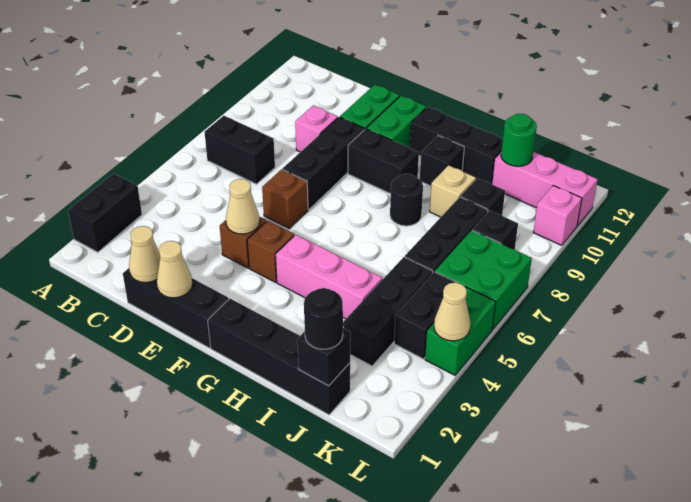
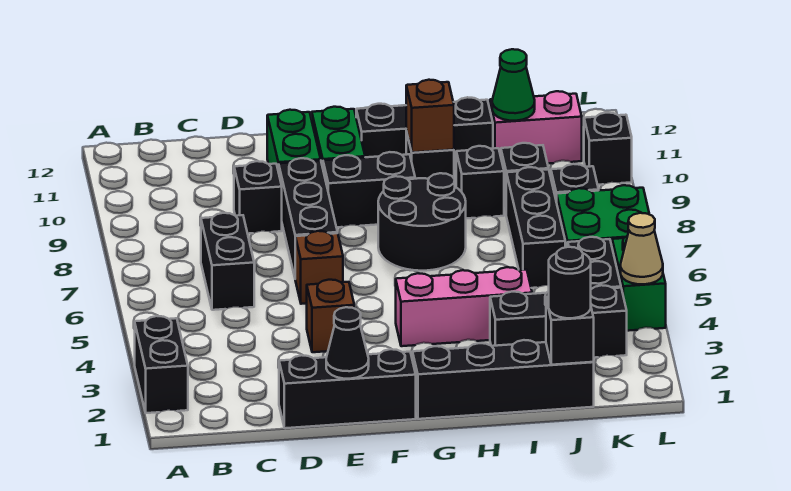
black 1x2 brick [205,116,275,184] -> black 1x2 brick turned to [201,213,254,310]
tan 1x1 cone [129,226,160,283] -> none
pink 1x1 brick [295,105,338,152] -> black 1x1 brick [234,161,282,234]
tan 1x1 cone [157,241,192,298] -> black 1x1 cone [326,307,369,379]
tan 1x1 cone [226,179,260,234] -> none
brown 1x1 brick [247,221,294,282] -> brown 1x1 brick moved to [406,80,454,153]
black 1x1 round brick [390,174,423,226] -> black 2x2 round brick [378,173,466,271]
tan 1x1 brick [430,165,476,217] -> black 1x1 brick [456,146,504,218]
black 1x3 brick [343,257,433,366] -> black 1x3 brick turned to [490,285,627,358]
pink 1x3 brick [492,152,598,226] -> pink 1x2 brick [490,91,582,164]
green 1x1 round brick [501,114,537,166] -> green 1x1 cone [492,49,535,121]
pink 1x1 brick [533,185,582,245] -> black 1x1 brick [584,113,632,185]

